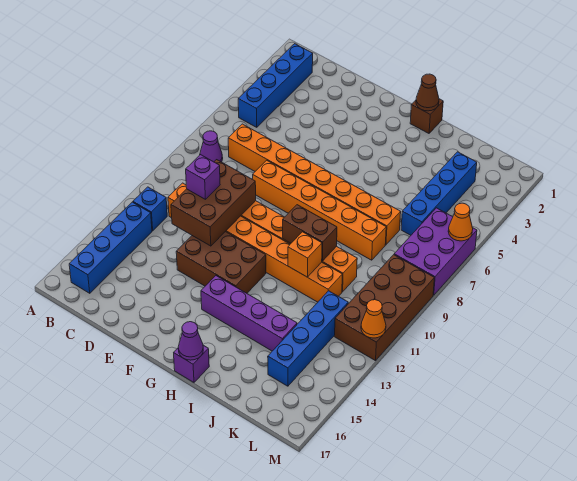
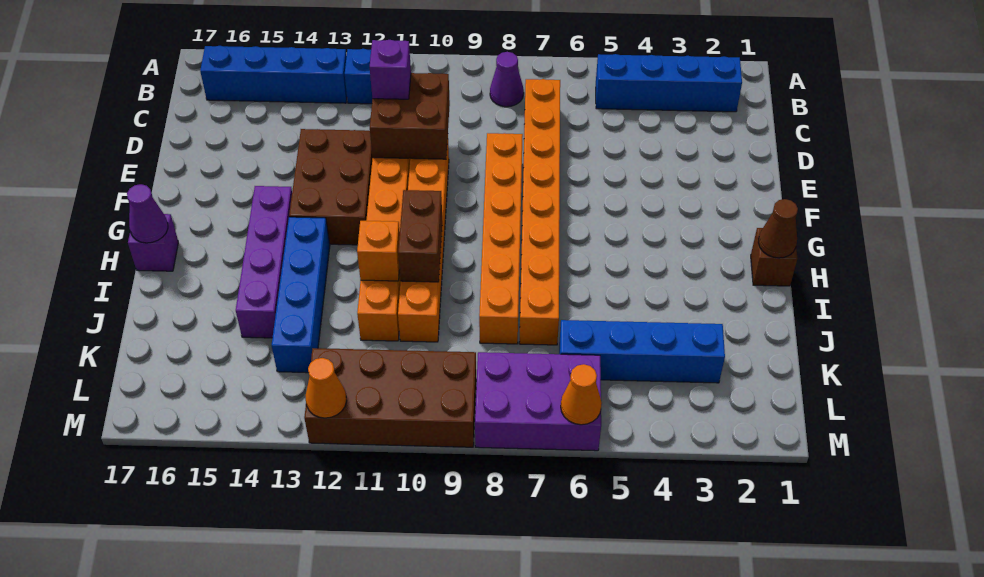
brown 2x3 brick [171,160,256,246] -> brown 2x2 brick [370,73,450,159]
blue 1x4 brick [268,291,348,386] -> blue 1x4 brick turned to [272,217,330,373]

